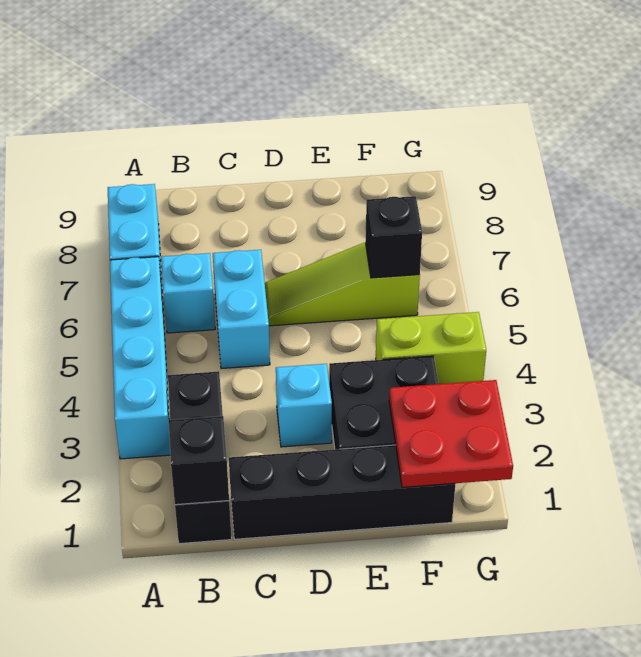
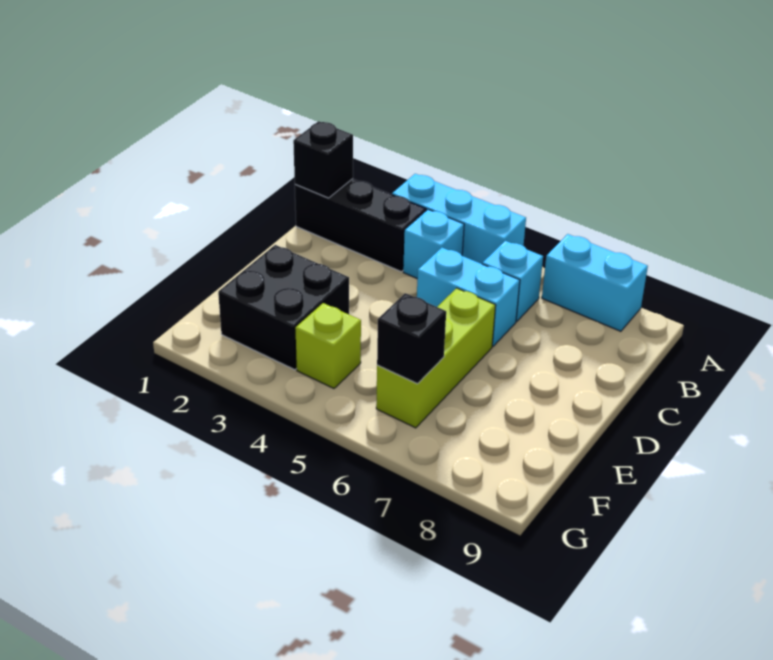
cyan 1x4 brick [110,257,170,459] -> cyan 1x3 brick [392,174,526,264]
black 1x4 brick [229,445,455,539] -> none
cyan 1x1 brick [276,364,332,447] -> cyan 1x1 brick moved to [403,209,464,278]
lime 1x3 slope [265,243,420,326] -> lime 1x3 brick [376,288,496,428]
red 2x2 plate [389,380,513,487] -> none
lime 1x2 brick [376,312,486,384] -> lime 1x1 brick [295,303,361,388]

